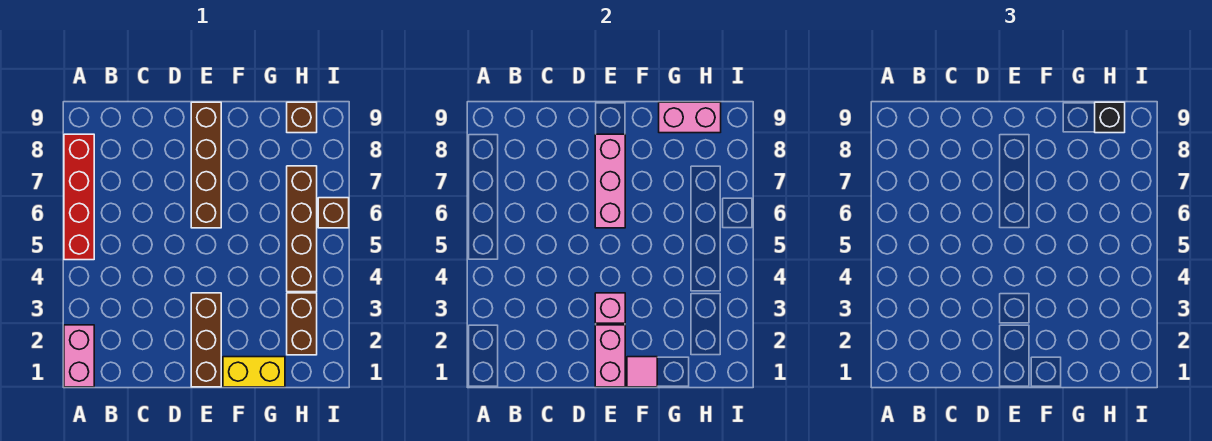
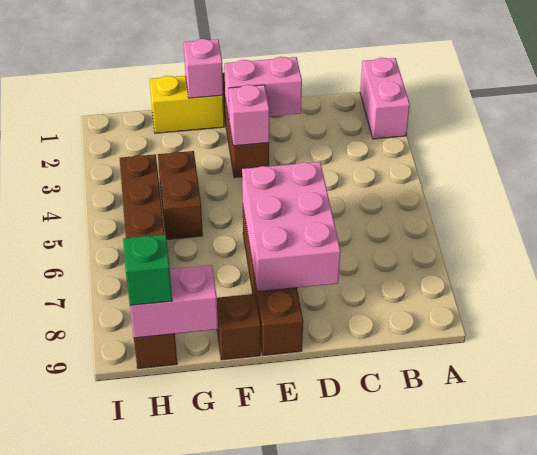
red 1x4 brick [64,134,94,260] -> none
pink 1x2 brick [595,325,625,387] -> pink 1x2 brick turned to [224,57,302,116]
pink 1x3 brick [595,134,625,228] -> pink 2x3 brick [242,162,341,292]
pink 1x1 tile [627,357,657,387] -> pink 1x1 brick [184,39,223,98]
brown 1x2 brick [287,293,317,355] -> brown 1x2 brick moved to [158,151,203,239]
black 1x1 brick [1095,102,1125,133] -> green 1x1 brick [123,234,172,305]
brown 1x1 brick [318,198,349,228] -> brown 1x1 brick moved to [217,294,261,360]

